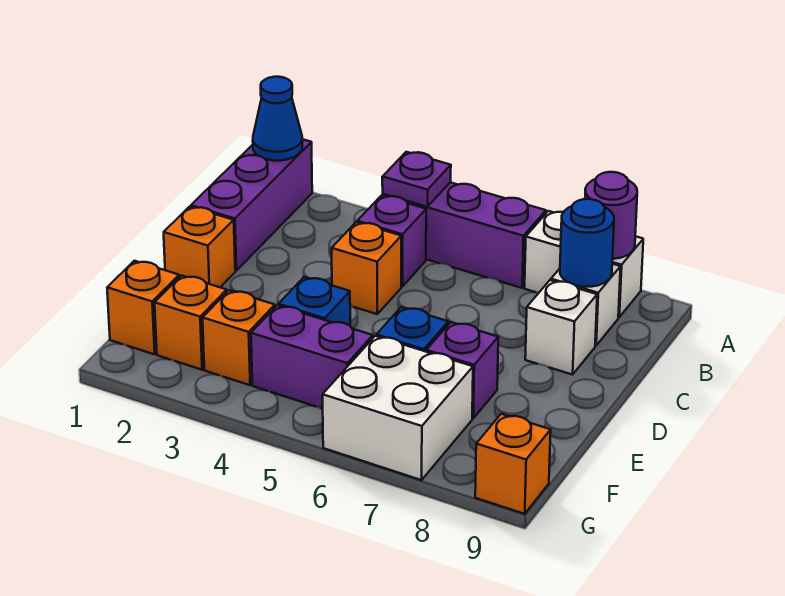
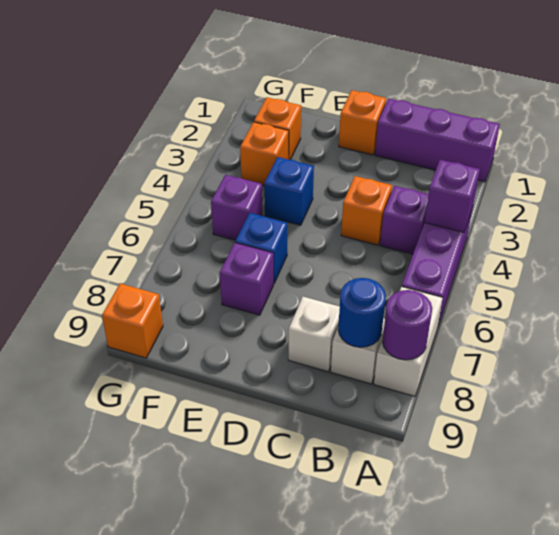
blue 1x1 cone [253,77,302,161] -> none
purple 1x1 plate [382,152,451,207] -> purple 1x1 brick [425,160,480,232]
orange 1x1 brick [107,261,179,354] -> none
purple 1x2 brick [251,305,373,409] -> purple 1x1 brick [211,175,262,240]
white 2x2 brick [323,336,473,480] -> none

